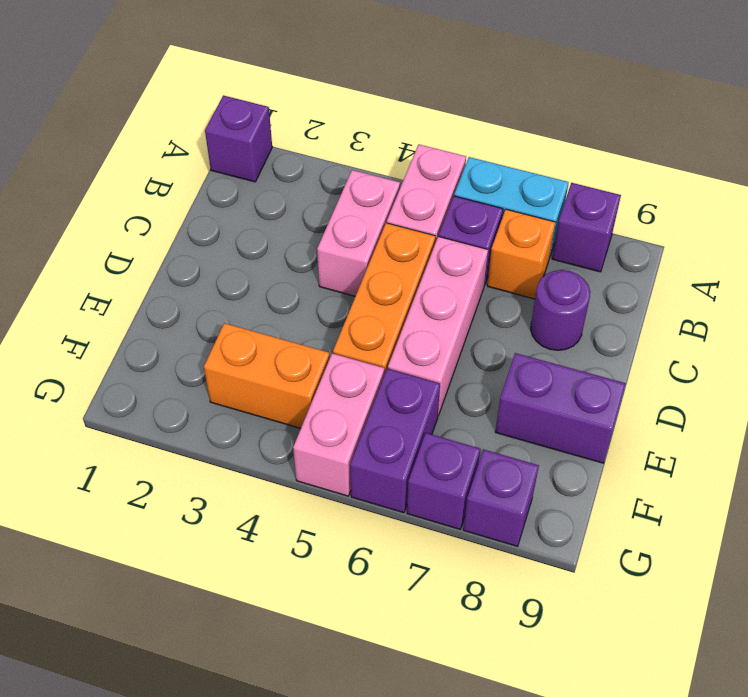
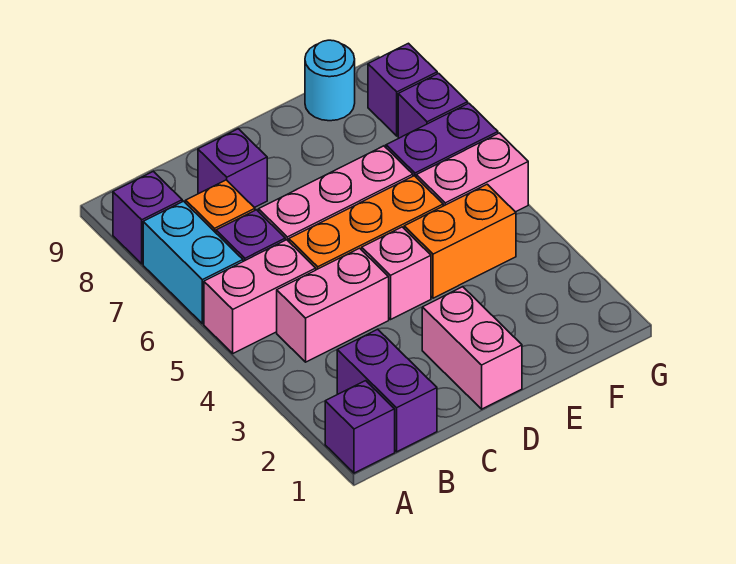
purple 1x1 round brick [531,270,590,350] -> purple 1x1 brick [198,129,267,208]
none -> pink 1x2 brick [422,287,522,409]
none -> pink 1x1 brick [362,227,431,319]
purple 1x2 brick [495,353,626,463] -> purple 1x2 brick moved to [337,329,437,452]
orange 1x2 brick [204,323,330,428] -> orange 1x2 brick turned to [404,184,516,298]
none -> cyan 1x1 round brick [305,40,355,121]

